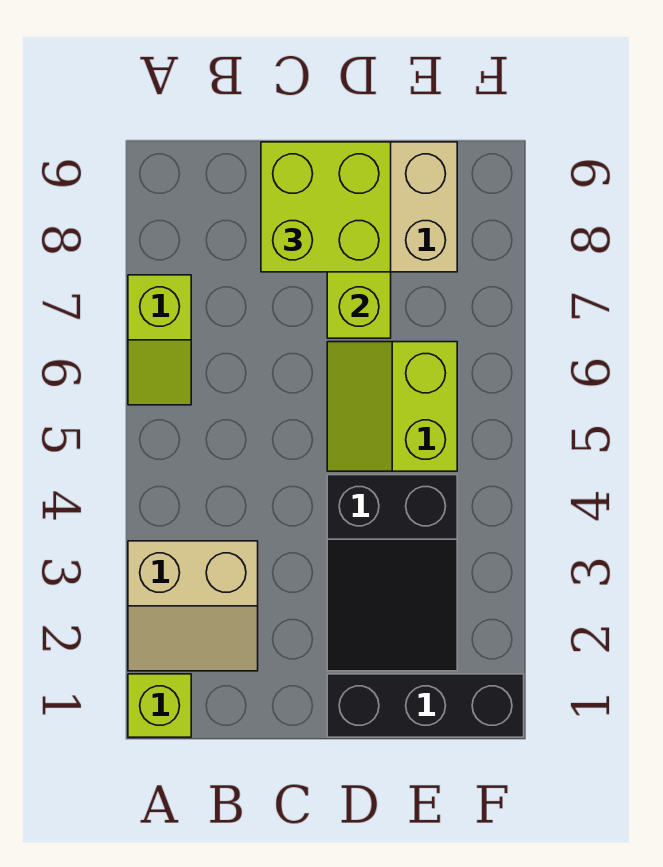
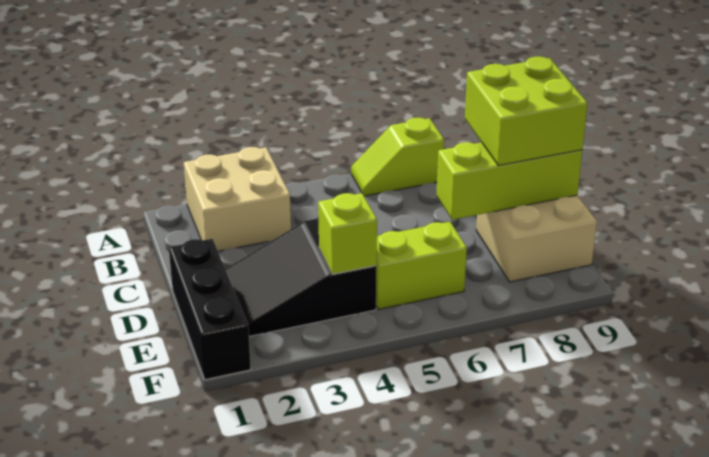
lime 1x1 brick [128,674,191,737] -> lime 1x1 brick moved to [318,193,377,274]
tan 2x2 slope [128,541,258,671] -> tan 2x2 brick [183,147,291,251]

